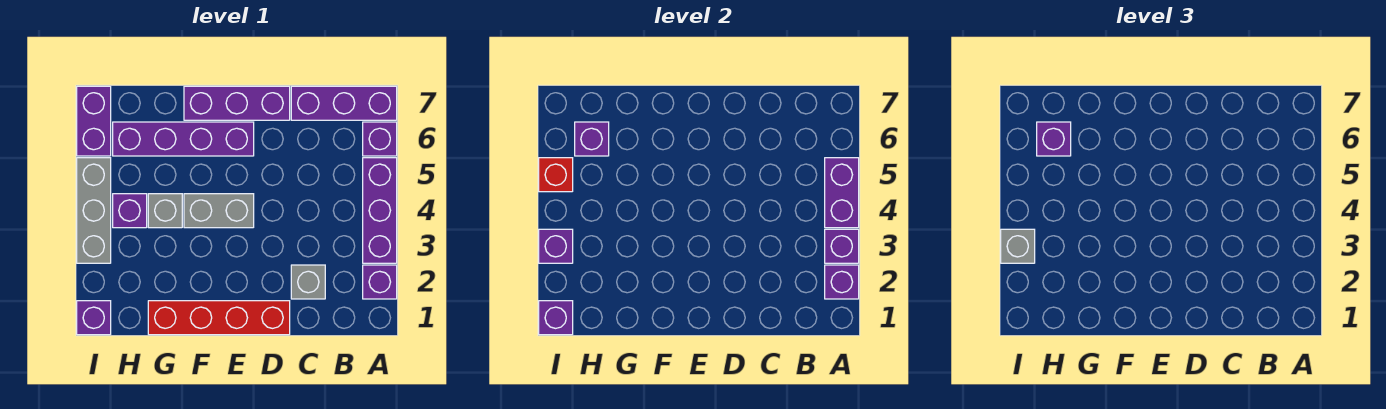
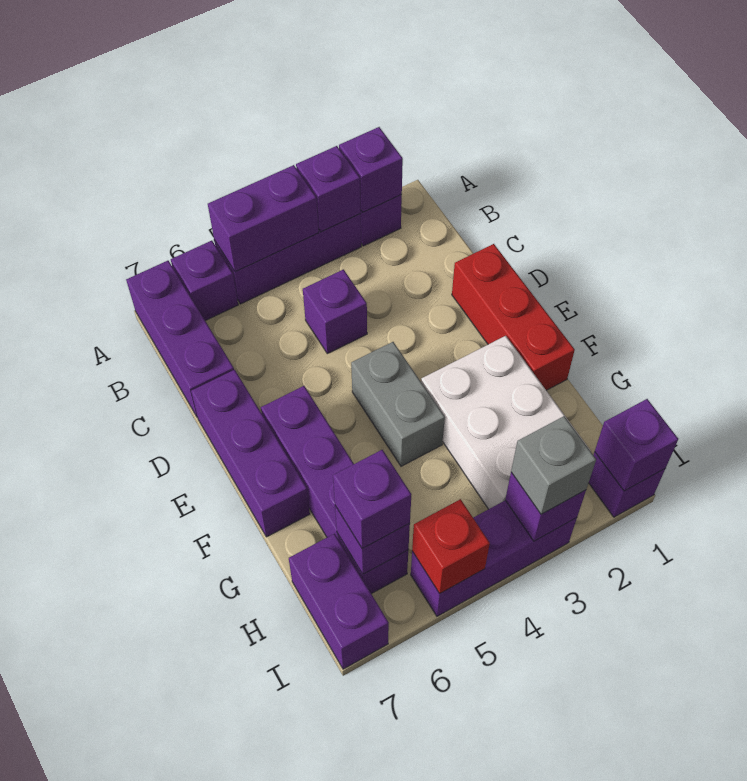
grey 1x1 brick [291,265,325,299] -> none
red 1x4 brick [148,301,290,335] -> red 1x3 brick [452,244,575,390]
none -> white 2x3 brick [421,336,591,509]
grey 1x1 brick [148,194,182,228] -> none
purple 1x1 brick [113,194,147,228] -> purple 1x1 brick moved to [303,269,367,354]
grey 1x3 brick [77,158,111,263] -> purple 1x3 brick [411,500,577,616]
purple 1x2 brick [77,86,111,156] -> purple 1x2 brick turned to [289,534,389,669]

